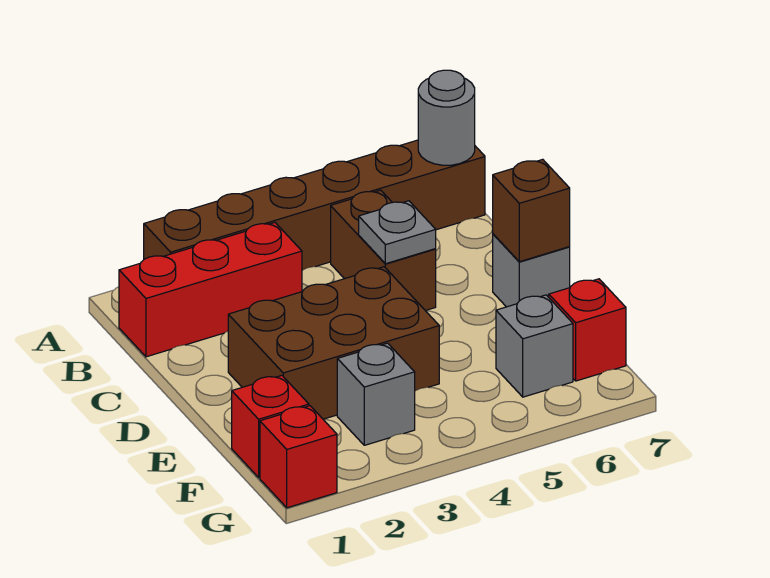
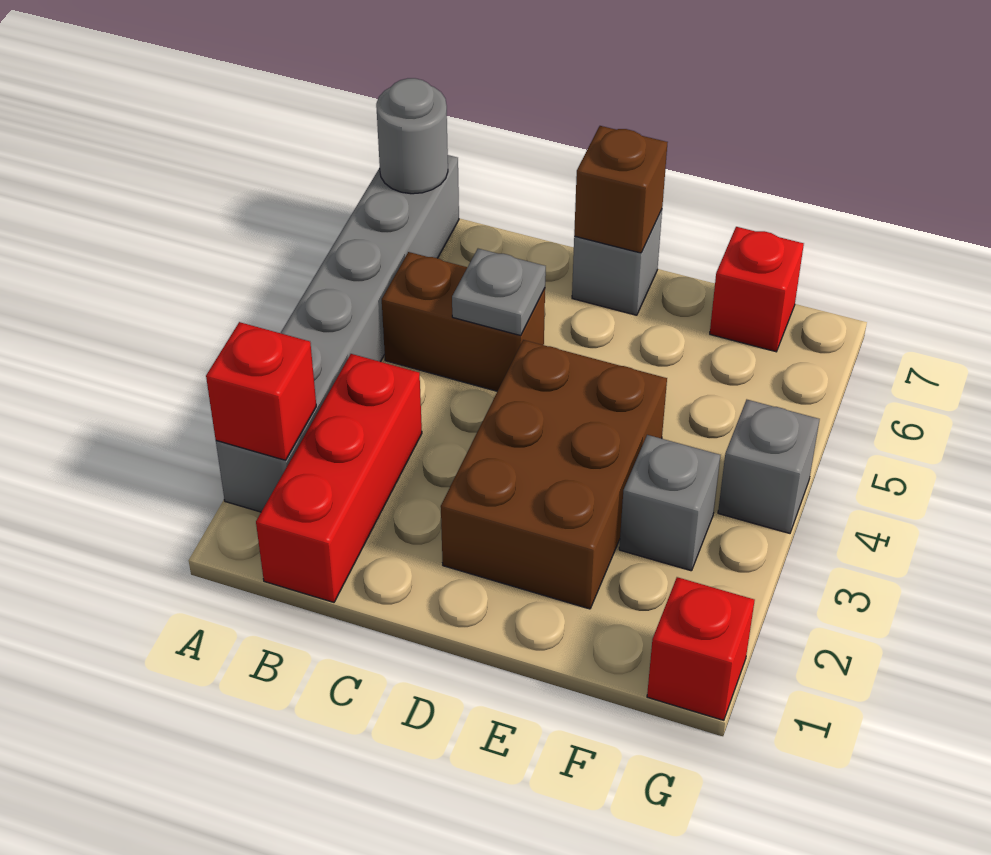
brown 1x6 brick [144,140,485,270] -> grey 1x6 brick [216,155,459,512]
red 1x1 brick [232,375,309,477] -> red 1x1 brick moved to [206,322,316,460]
grey 1x1 brick [496,295,573,397] -> grey 1x1 brick moved to [718,400,820,533]

